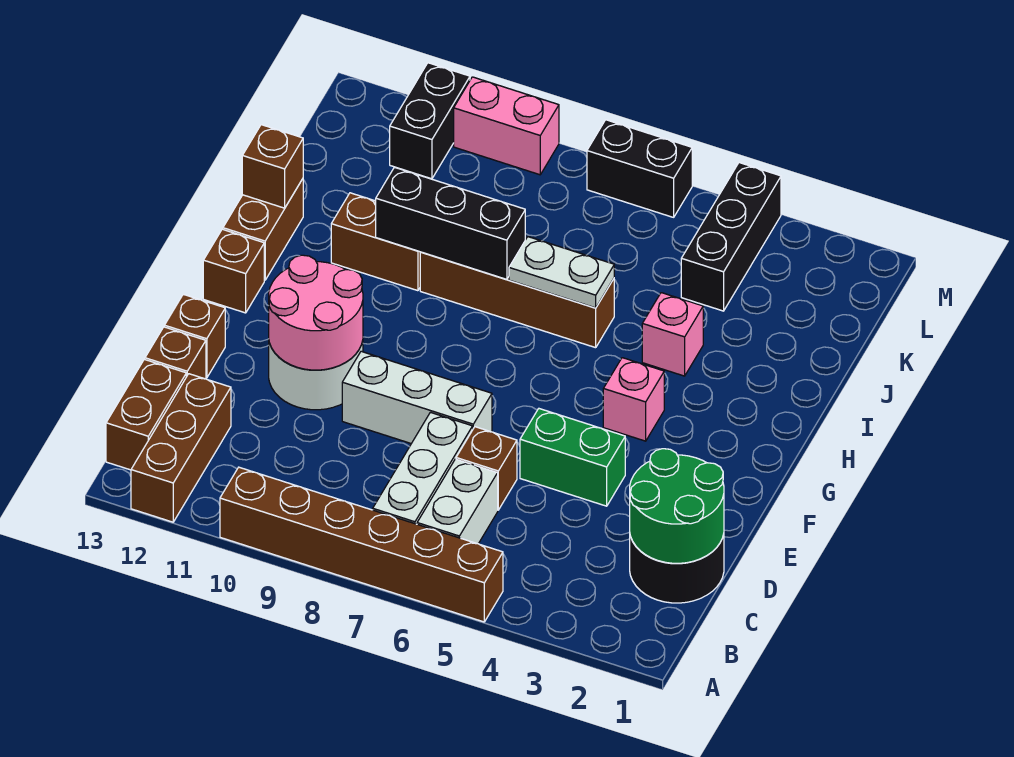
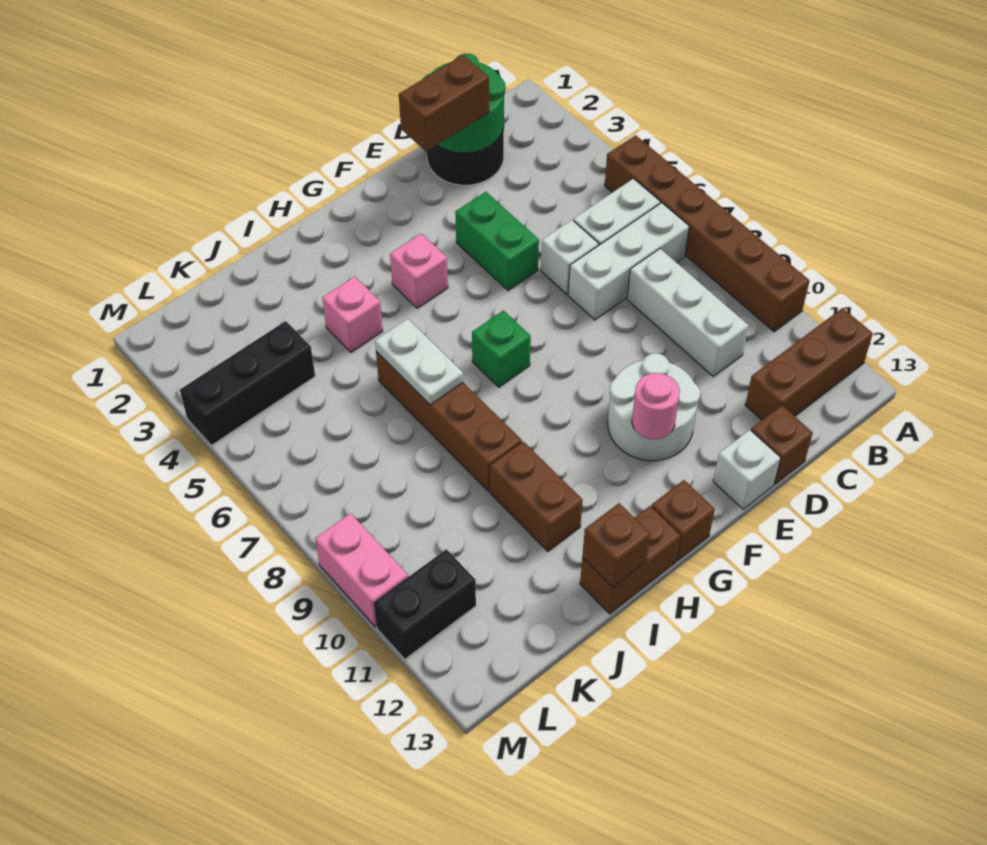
brown 1x2 brick [106,359,186,470] -> brown 1x2 brick moved to [399,55,489,152]
brown 1x1 brick [456,427,517,510] -> white 1x1 brick [541,220,599,294]
white 1x3 brick [342,351,492,444] -> white 1x3 brick moved to [627,249,748,377]
pink 2x2 round brick [269,255,363,370] -> pink 1x1 round brick [632,373,680,439]
brown 1x1 brick [165,294,225,378] -> white 1x1 brick [713,430,781,509]
none -> green 1x1 brick [472,311,531,387]
black 1x3 brick [376,167,525,280] -> none
black 1x2 brick [587,120,692,217] -> none

